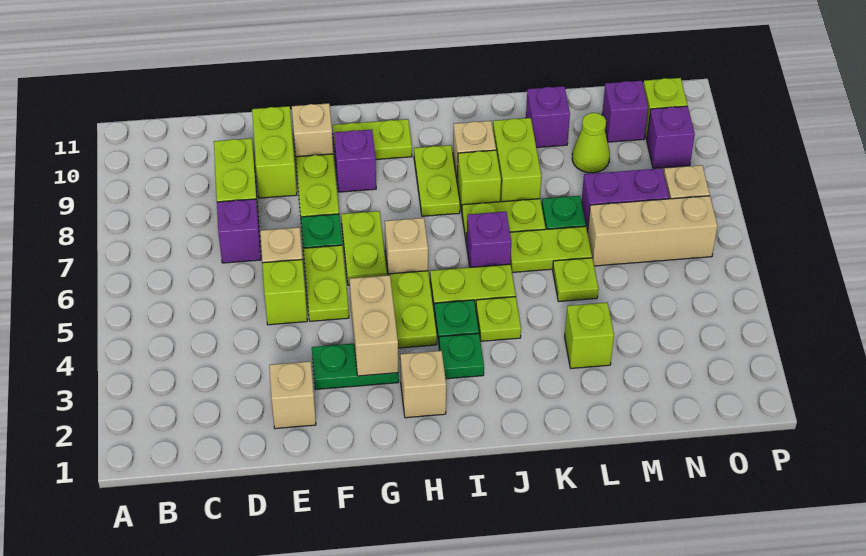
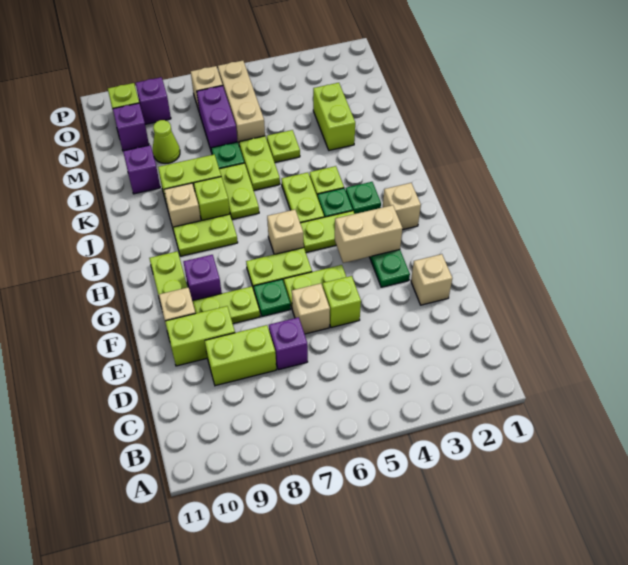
purple 1x1 brick [466,212,511,267] -> none
lime 1x1 brick [565,303,614,368] -> lime 1x2 brick [313,83,355,150]

